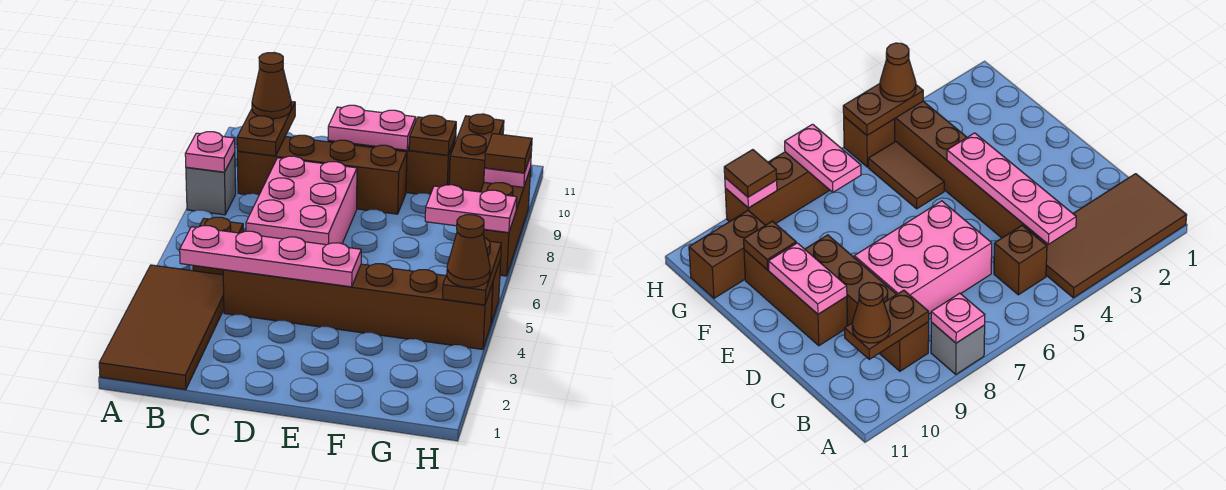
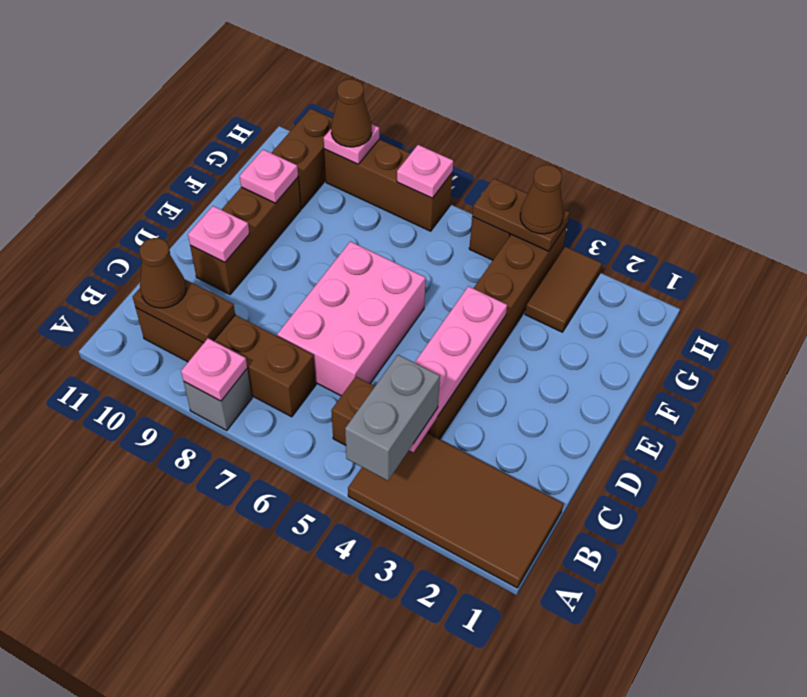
none -> grey 1x2 brick [345,355,440,481]
brown 1x4 brick [237,135,407,214] -> brown 1x4 brick turned to [136,308,316,417]
pink 2x3 brick [246,156,357,245] -> pink 2x3 brick turned to [277,242,426,396]
pink 1x2 plate [328,105,416,150] -> pink 1x1 plate [188,206,249,262]
brown 1x2 tile [868,141,944,209] -> brown 1x2 tile moved to [525,247,602,332]
brown 1x1 plate [409,115,456,155] -> pink 1x1 plate [240,150,298,203]
pink 1x2 plate [425,185,517,233] -> pink 1x1 plate [397,145,453,198]
brown 1x2 brick [449,114,504,192] -> brown 1x2 brick turned to [272,109,333,209]
brown 1x1 tile [485,134,532,173] -> brown 1x1 cone [331,79,372,147]

